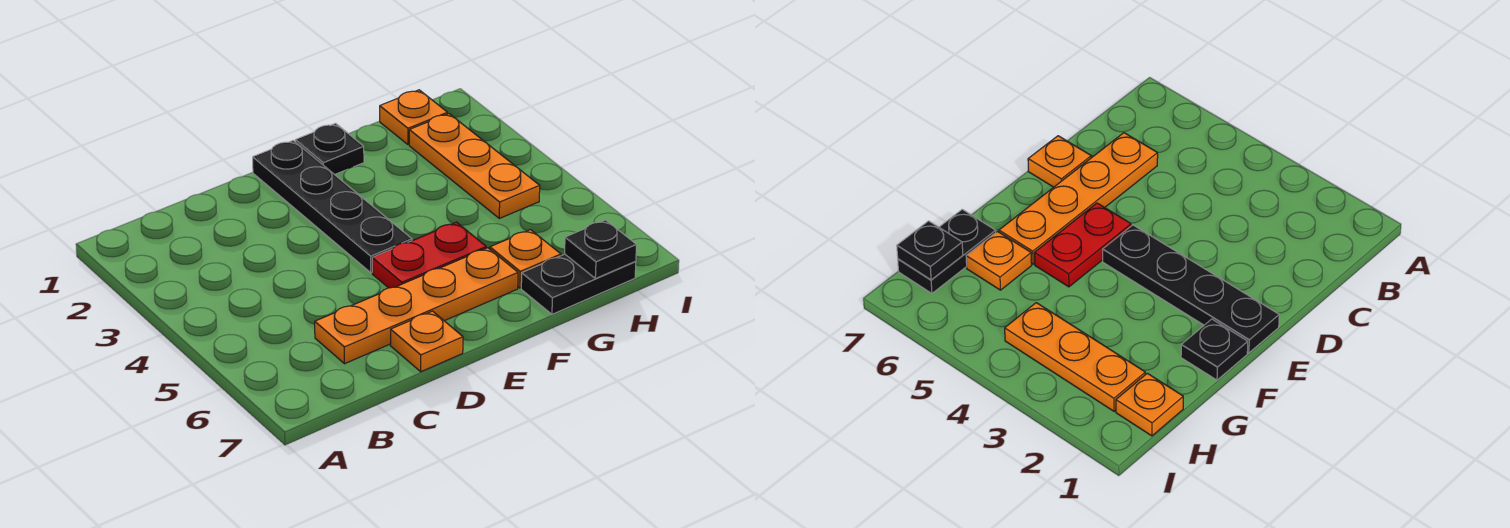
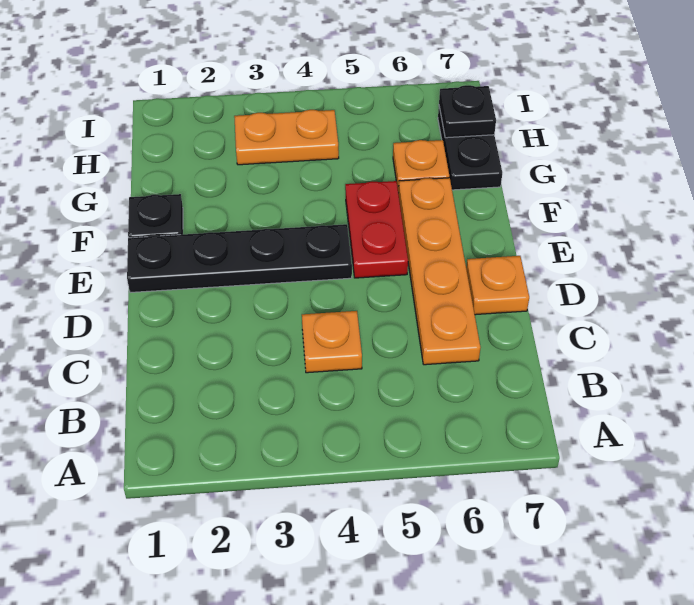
orange 1x1 plate [380,90,448,144] -> orange 1x1 plate moved to [302,311,362,373]
orange 1x3 plate [409,114,540,218] -> orange 1x2 plate [234,110,339,165]

